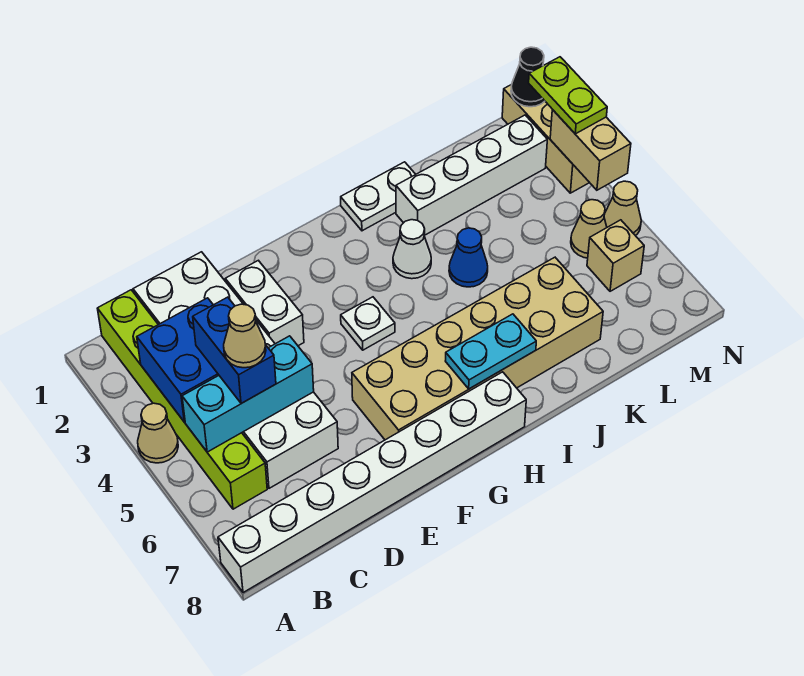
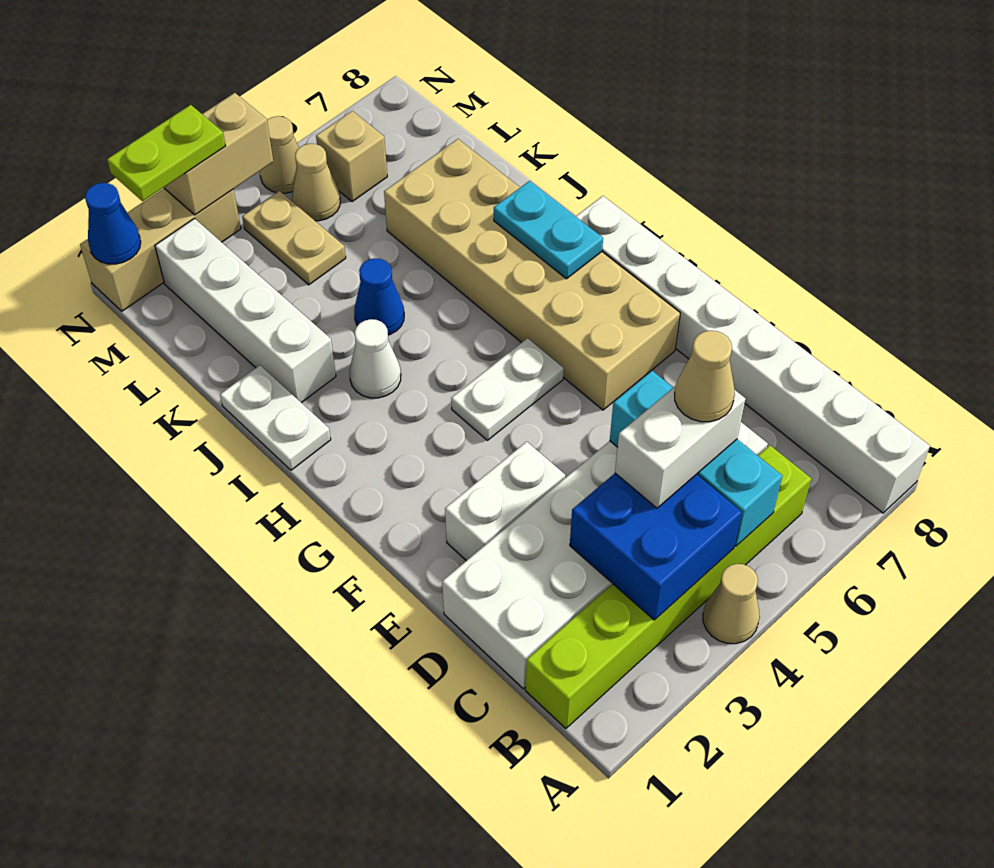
blue 1x2 brick [193,297,276,404] -> white 1x2 brick [615,387,745,508]
white 1x1 plate [341,297,395,350] -> white 1x2 plate [451,338,563,440]
none -> tan 1x2 plate [242,191,346,285]
black 1x1 cone [511,47,544,107] -> blue 1x1 cone [85,183,141,264]

